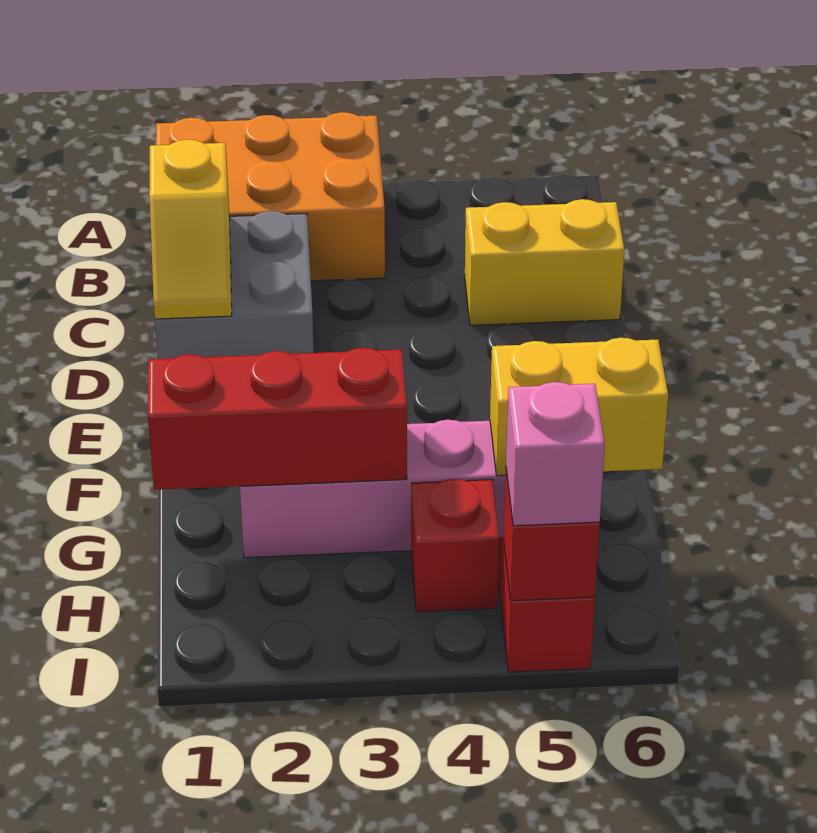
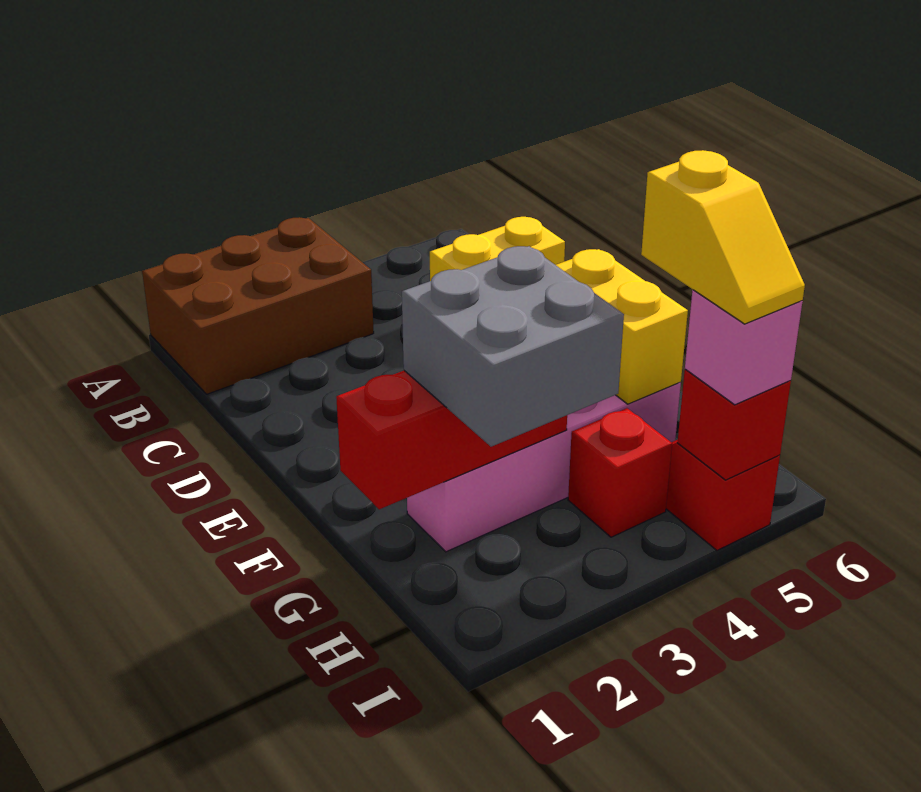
orange 2x3 brick [156,112,385,281] -> brown 2x3 brick [142,217,374,394]
grey 2x2 brick [155,211,314,359] -> grey 2x2 brick moved to [402,246,624,447]
yellow 1x2 slope [149,140,232,319] -> yellow 1x2 slope moved to [641,150,805,324]
yellow 1x2 brick [490,338,668,476] -> yellow 1x2 brick turned to [556,249,688,404]

